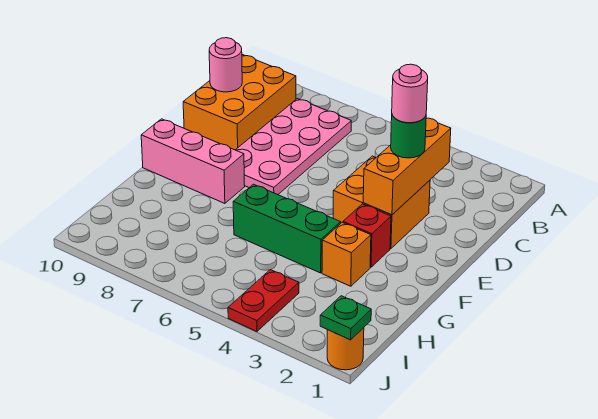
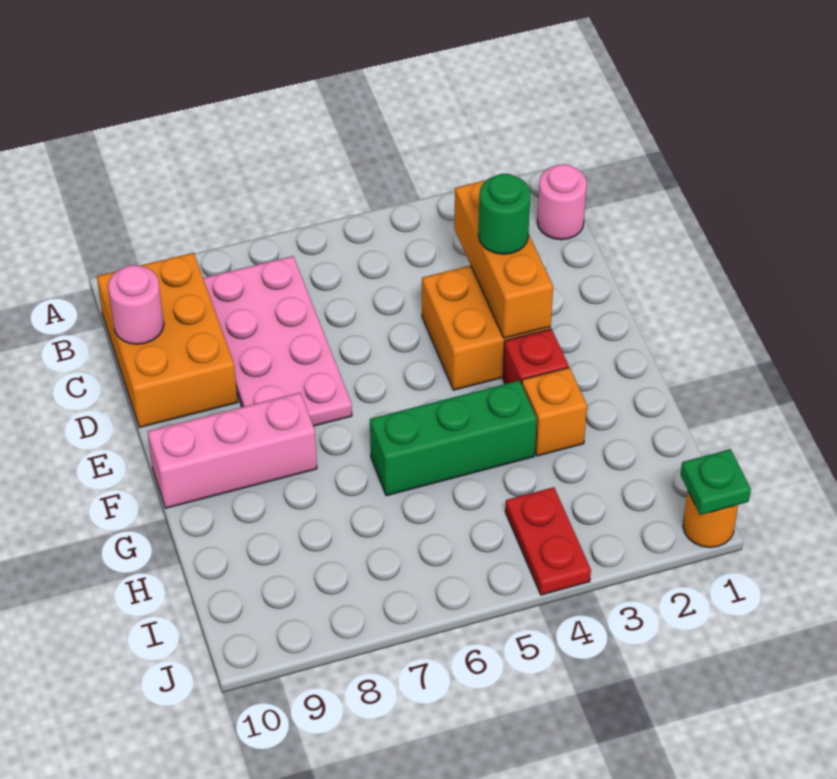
pink 1x1 round brick [392,64,428,123] -> pink 1x1 round brick moved to [537,164,587,240]

